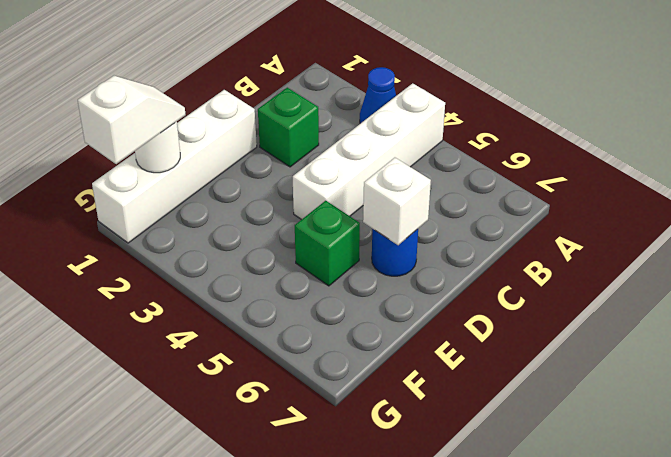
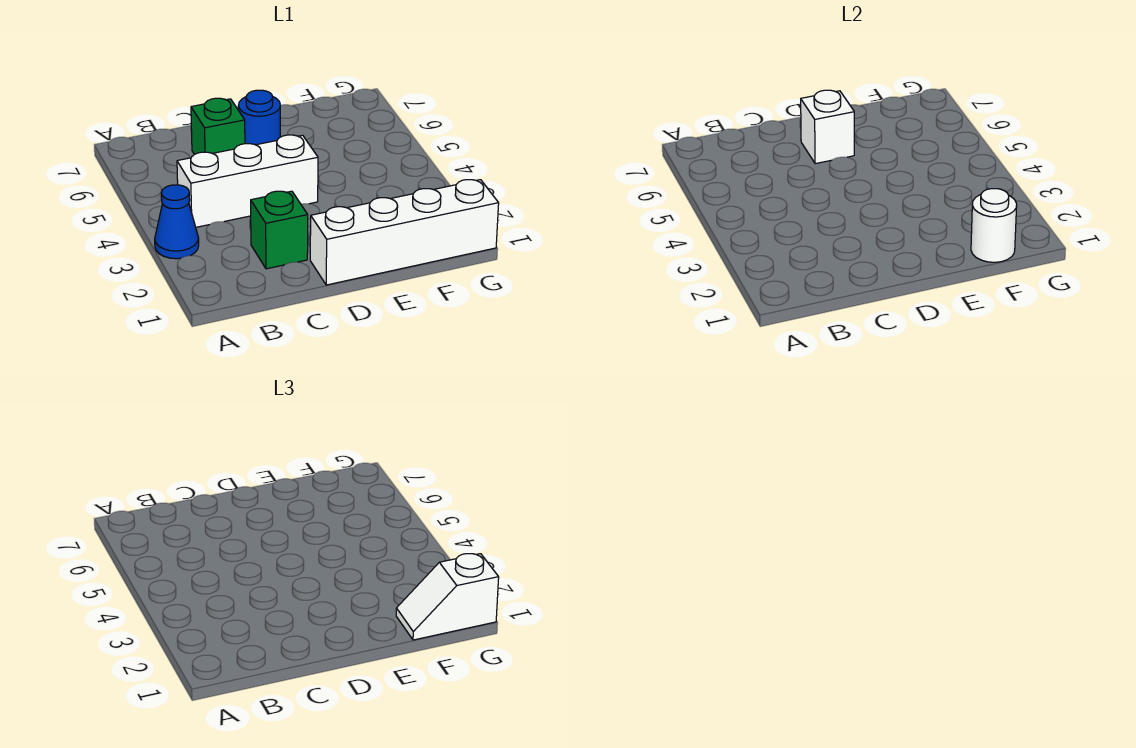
white 1x4 brick [293,83,445,220] -> white 1x3 brick [177,135,318,227]
green 1x1 brick [295,201,360,286] -> green 1x1 brick moved to [191,98,245,154]

